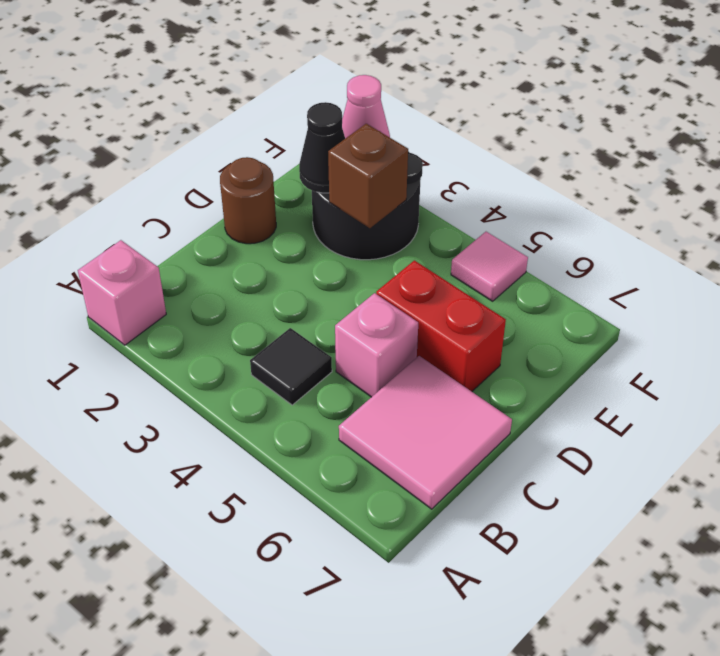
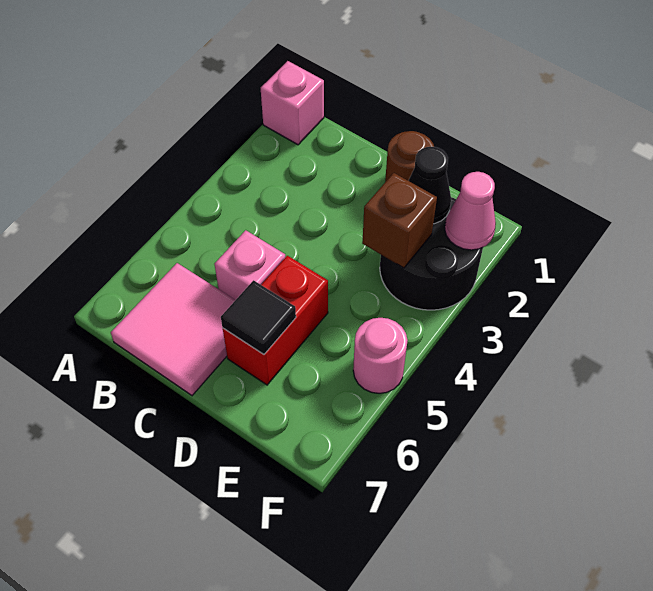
black 1x1 tile [250,328,332,405] -> black 1x1 tile moved to [221,280,296,354]
pink 1x1 tile [451,232,528,301] -> pink 1x1 round brick [353,318,408,393]

